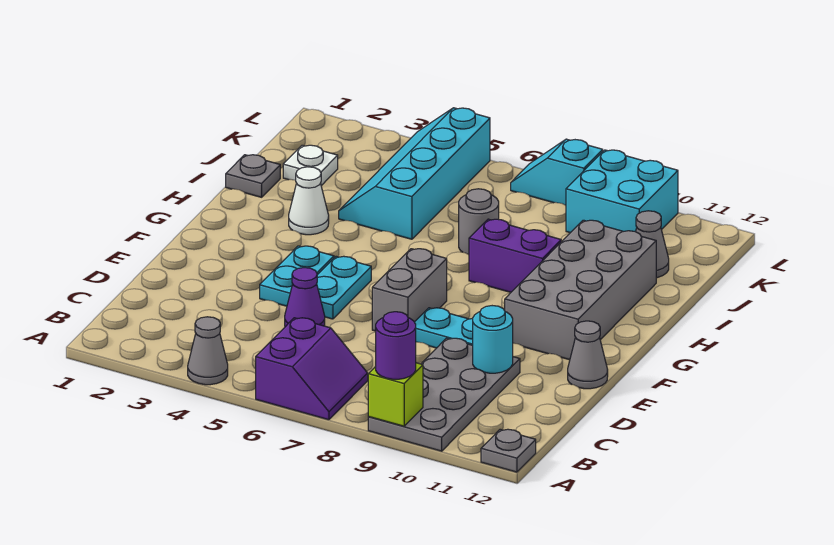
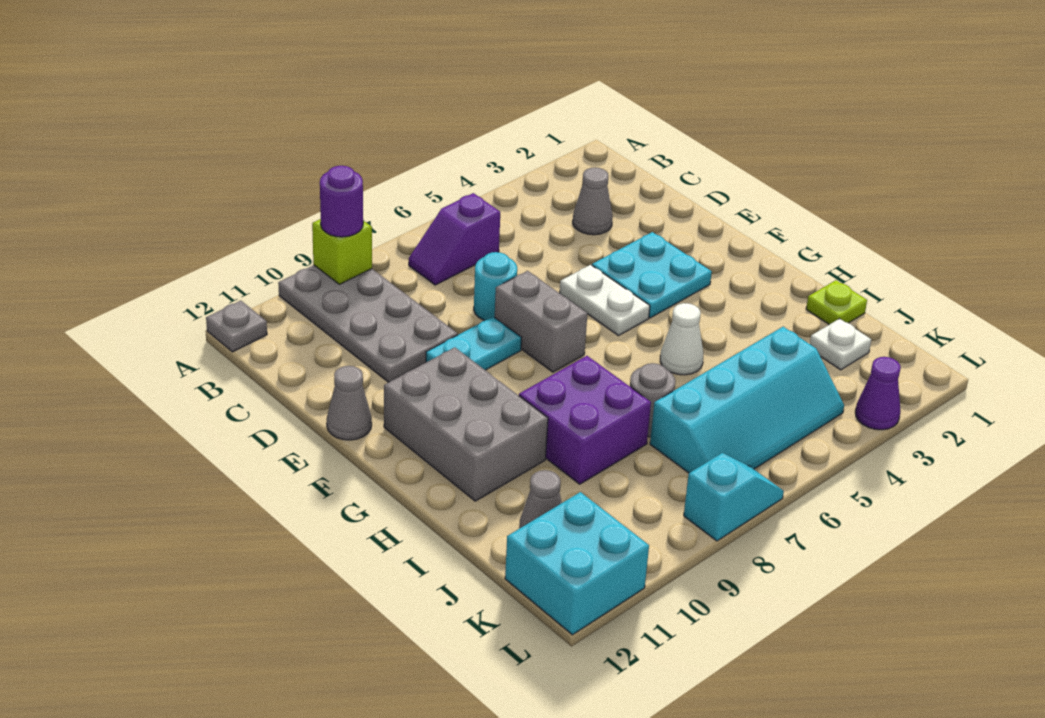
grey 1x1 cone [188,317,228,385] -> grey 1x1 cone moved to [573,167,613,235]
purple 2x2 slope [256,318,368,420] -> purple 1x2 slope [409,193,500,285]
purple 1x1 cone [285,268,325,327] -> purple 1x1 cone moved to [855,357,901,430]
cyan 1x1 round brick [473,306,513,373] -> cyan 1x1 round brick moved to [474,252,517,321]
cyan 1x2 plate [260,246,334,306] -> cyan 2x2 plate [592,232,712,318]
cyan 1x2 plate [317,256,371,319] -> white 1x2 plate [560,265,650,336]
grey 2x4 brick [505,220,656,360] -> grey 2x3 brick [384,347,548,501]
white 1x1 cone [289,167,329,235] -> white 1x1 cone moved to [660,303,703,375]
purple 1x2 brick [469,219,561,292] -> purple 2x2 brick [519,356,651,484]
grey 1x1 plate [226,155,280,197] -> lime 1x1 plate [806,280,867,324]
cyan 2x4 slope [339,108,490,239] -> cyan 2x4 slope turned to [650,327,844,473]
cyan 2x2 brick [566,150,678,233] -> cyan 2x2 brick moved to [505,492,649,635]

